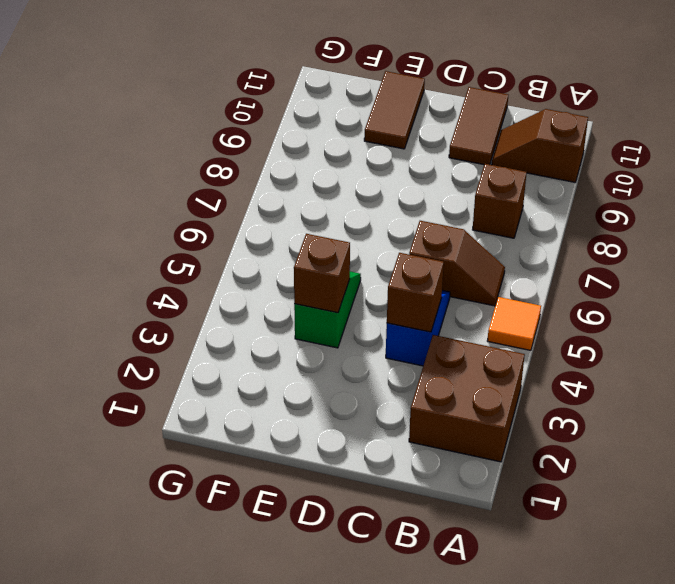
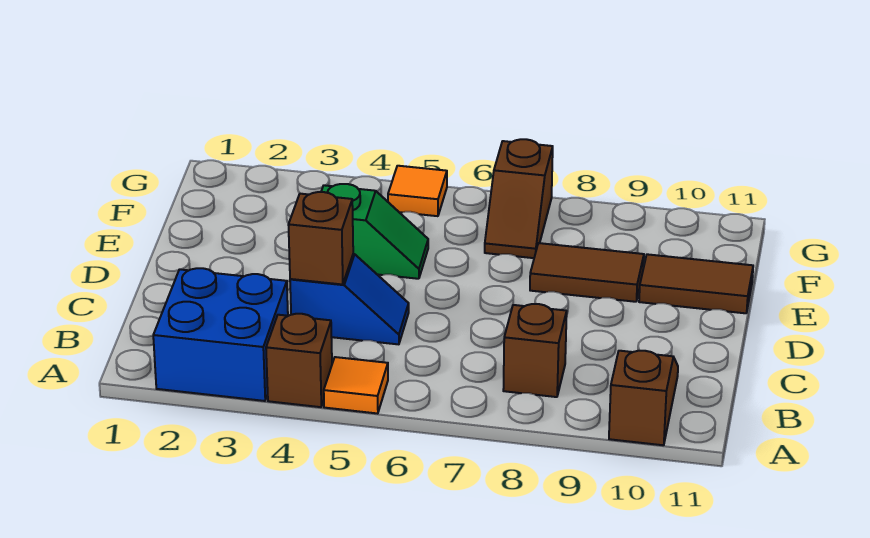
brown 2x2 brick [409,335,525,462] -> blue 2x2 brick [153,268,288,401]
brown 1x2 slope [409,221,505,306] -> brown 1x2 slope moved to [485,139,553,258]
brown 1x2 tile [449,87,508,165] -> brown 1x2 tile moved to [530,243,644,302]
brown 1x1 brick [294,234,350,313] -> brown 1x1 brick moved to [266,314,332,407]
none -> orange 1x1 tile [388,166,447,216]

